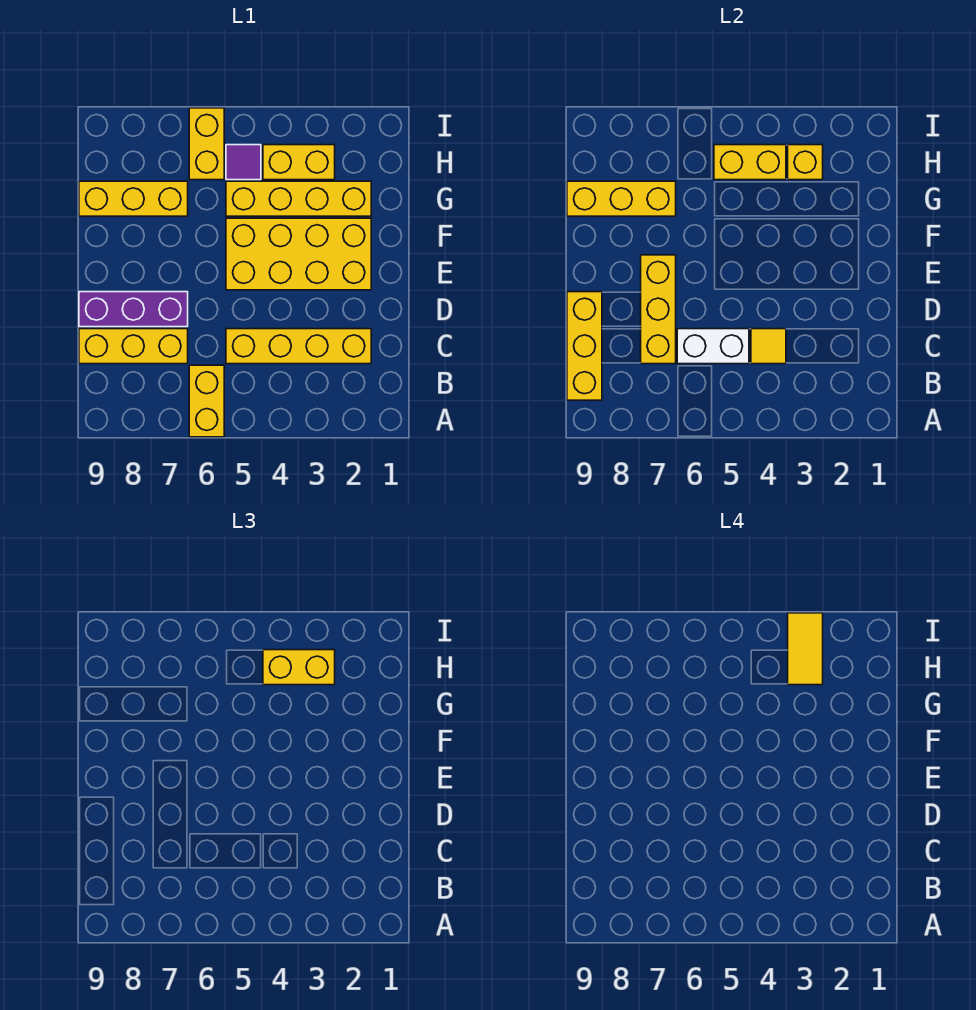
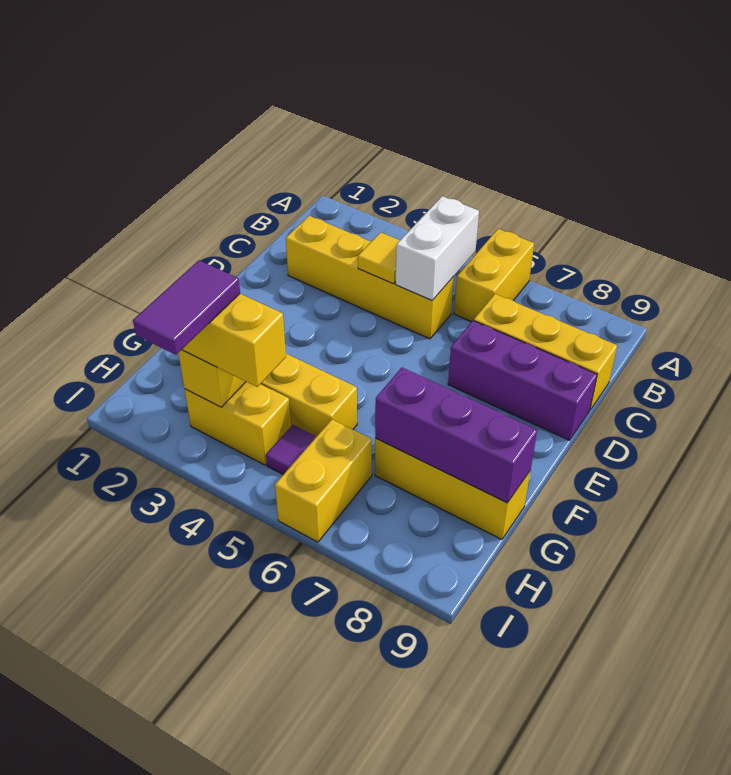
yellow 1x3 brick [567,292,602,400] -> none
white 1x2 brick [677,329,749,364] -> white 1x2 brick turned to [396,196,479,300]
yellow 1x3 brick [641,255,676,364] -> none
yellow 2x4 brick [226,218,371,290] -> none
yellow 1x3 brick [567,181,676,216] -> purple 1x3 brick [375,368,537,503]
yellow 1x2 tile [788,613,823,685] -> purple 1x2 tile [133,260,240,355]
yellow 1x2 brick [714,145,786,180] -> none

